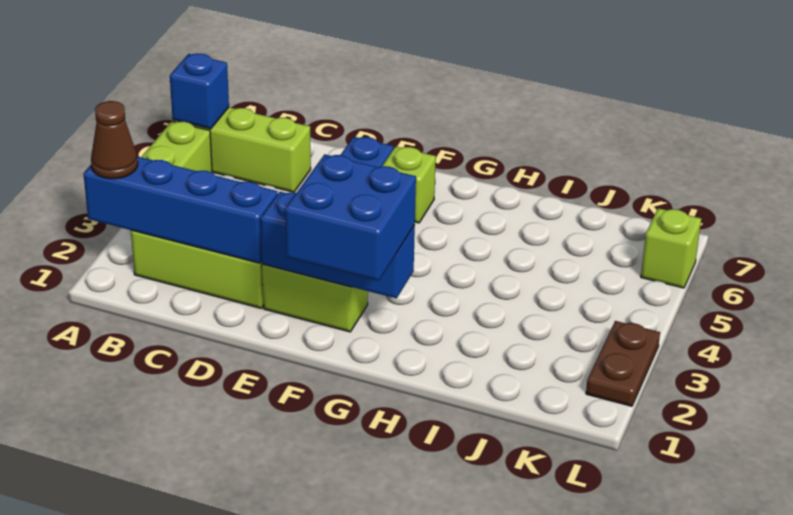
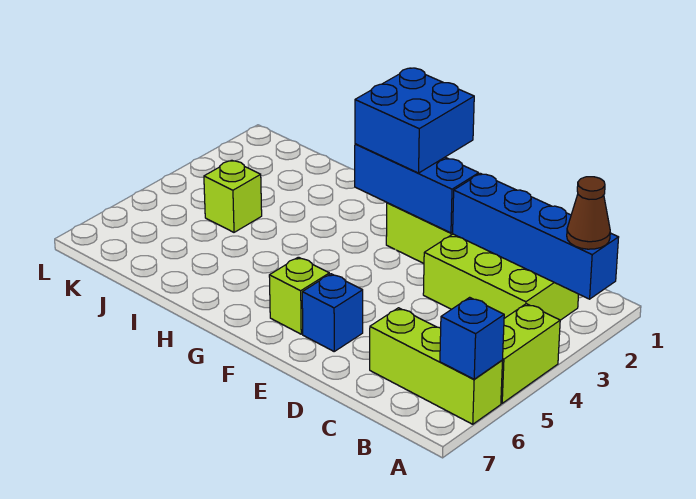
brown 1x2 plate [586,321,660,406] -> none
lime 1x1 brick [641,208,701,288] -> lime 1x1 brick moved to [204,160,262,232]

